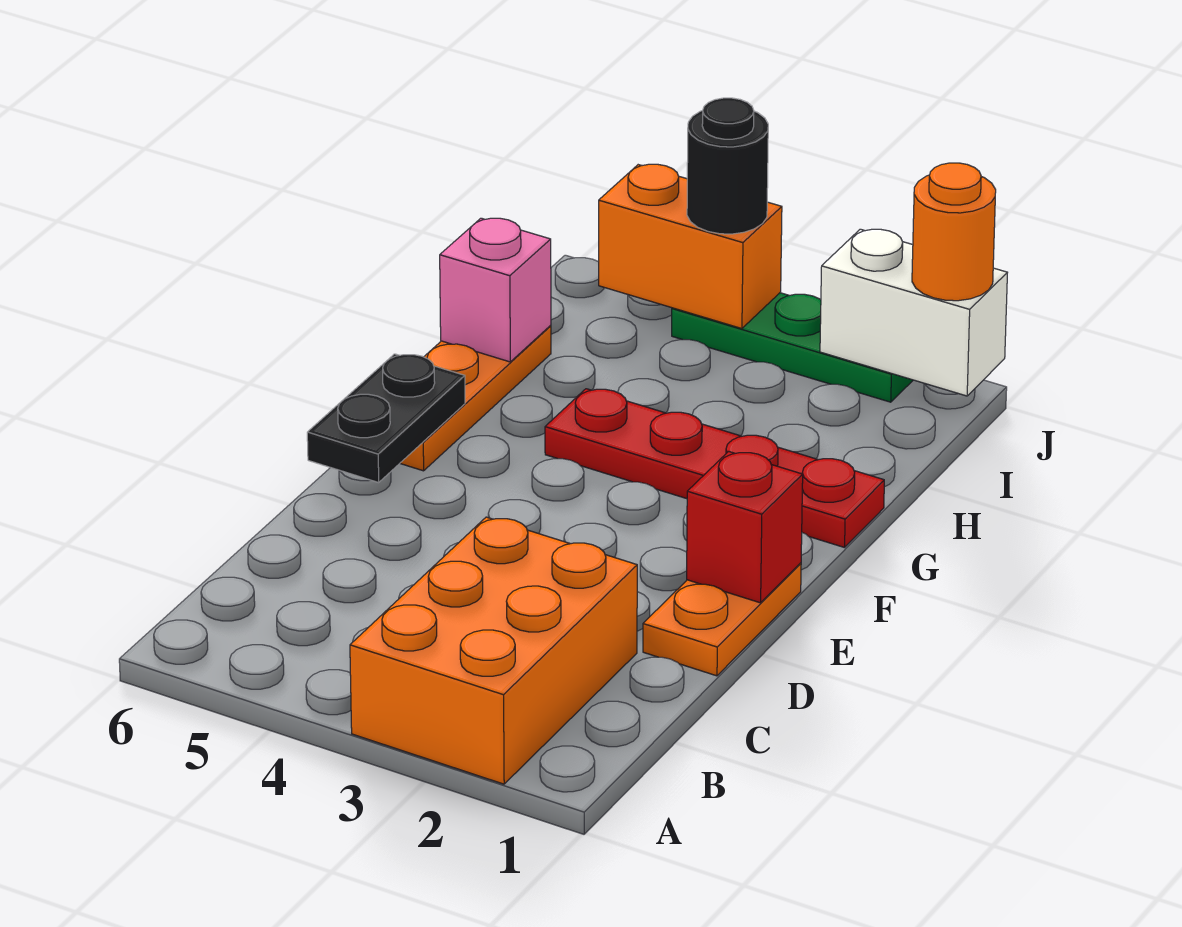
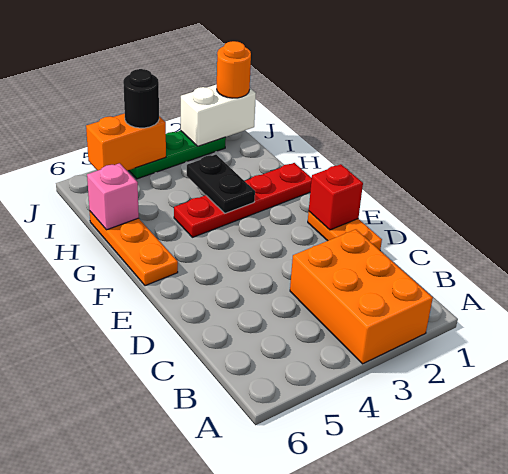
black 1x2 plate [307,354,465,483] -> black 1x2 plate moved to [187,155,255,213]

